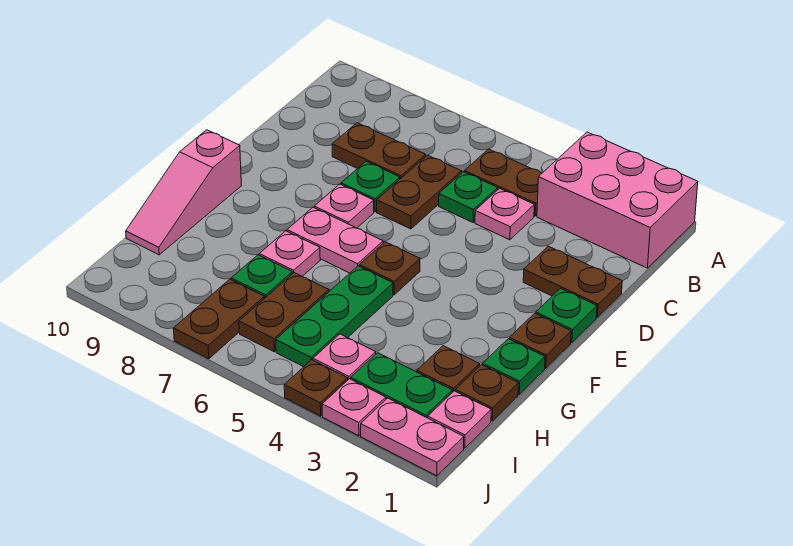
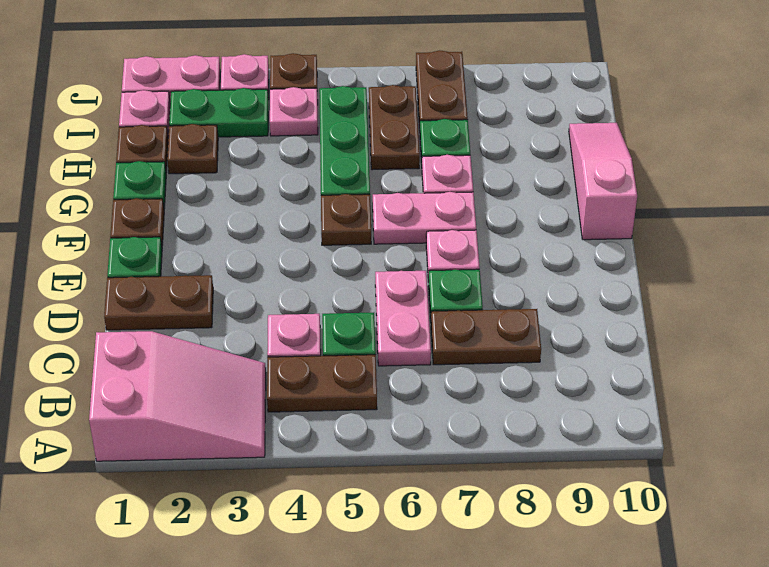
pink 2x3 brick [537,132,698,268] -> pink 2x3 slope [89,331,266,461]
brown 1x2 plate [377,155,462,229] -> pink 1x2 plate [375,271,431,366]

